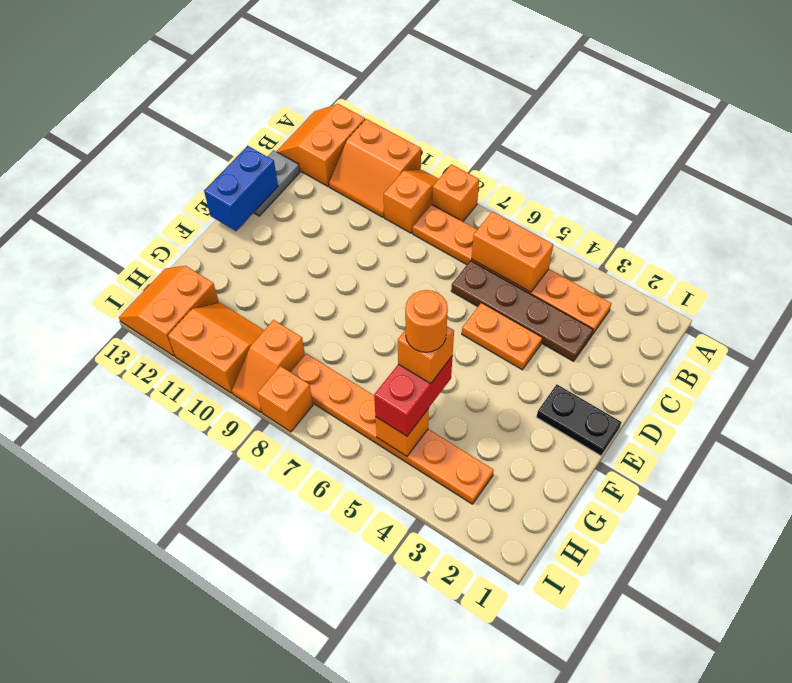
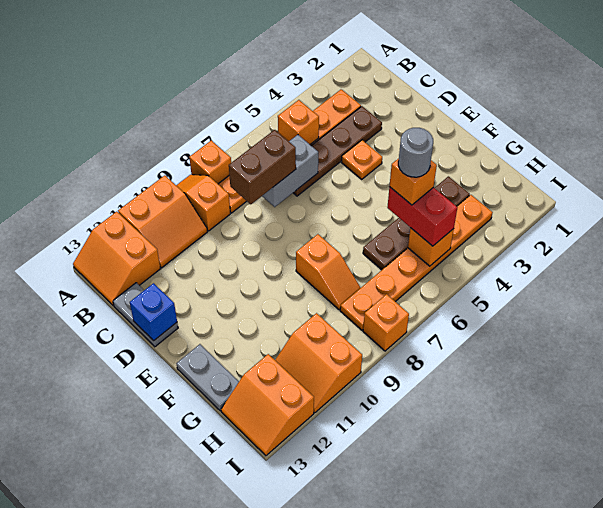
orange 1x2 brick [472,211,553,292] -> orange 1x1 brick [278,100,319,144]
none -> grey 1x2 brick [262,135,318,207]
none -> brown 1x2 brick [229,130,296,204]
orange 1x2 plate [462,303,542,370] -> orange 1x1 plate [341,140,382,179]
blue 1x2 brick [204,146,278,231] -> blue 1x1 brick [130,283,177,341]
black 1x2 plate [537,384,622,456] -> none
none -> grey 1x2 plate [176,344,239,411]
none -> brown 1x4 plate [363,176,470,270]
orange 1x1 round brick [405,290,448,352] -> grey 1x1 round brick [398,128,433,177]
orange 1x2 slope [232,320,305,412] -> orange 1x2 slope moved to [296,234,361,310]
orange 2x2 slope [168,303,264,393] -> orange 2x2 slope turned to [275,313,362,413]

